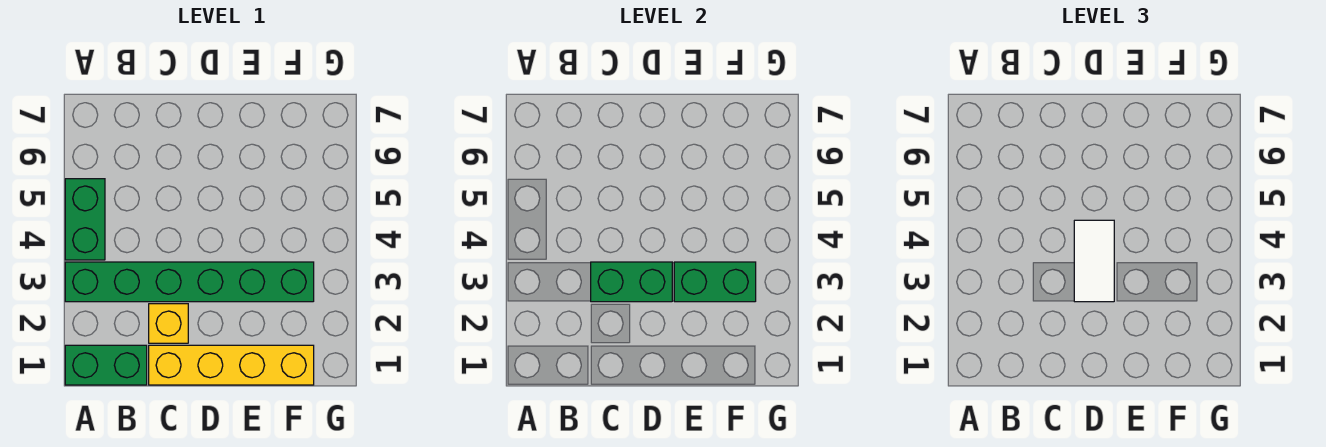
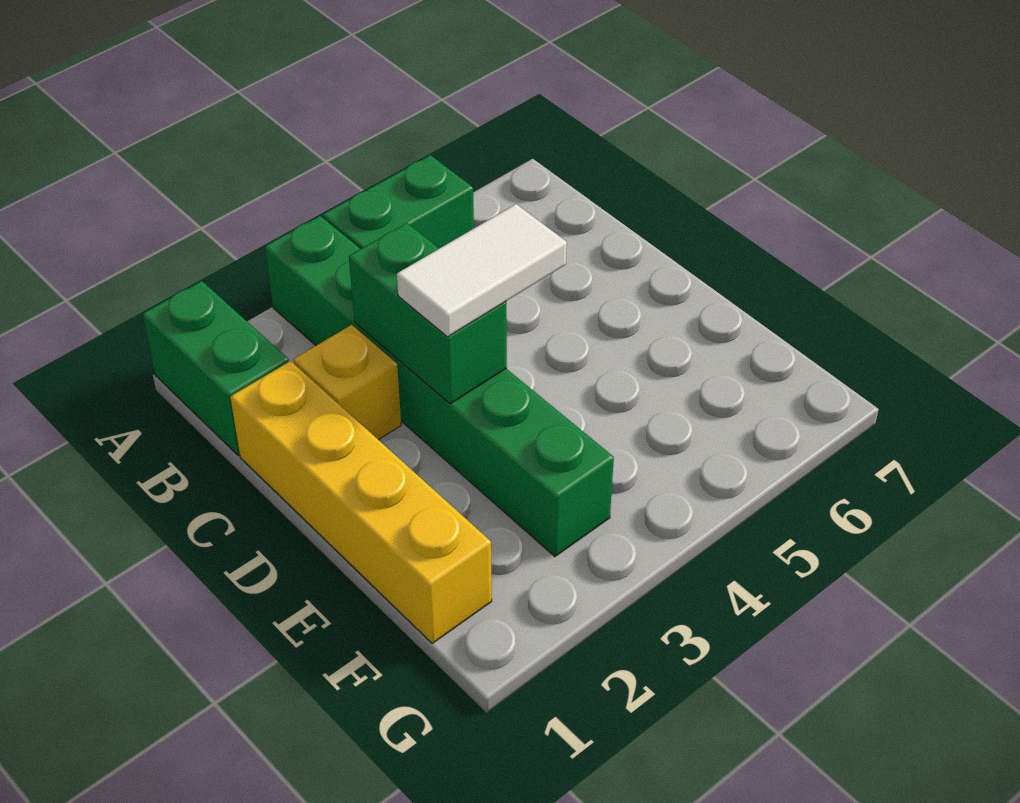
green 1x2 brick [674,262,756,302] -> none

